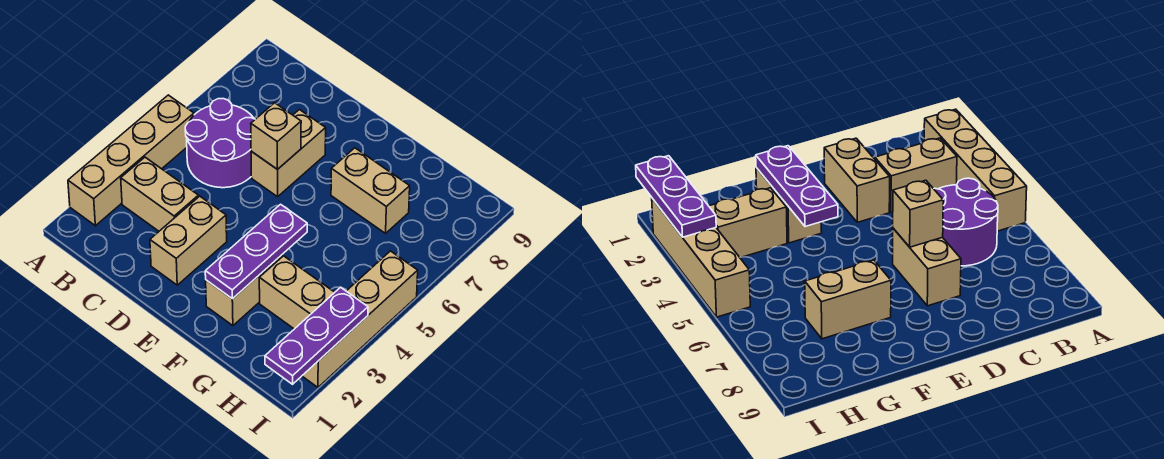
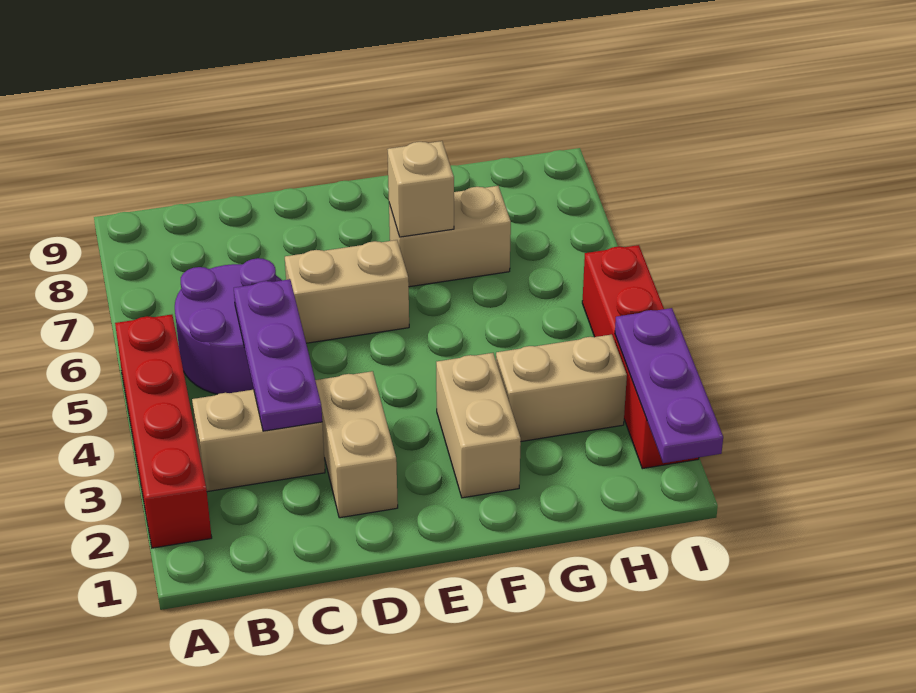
tan 1x4 brick [68,95,194,226] -> red 1x4 brick [115,315,212,548]
tan 1x2 brick [251,110,326,197] -> tan 1x2 brick turned to [285,240,409,343]
tan 1x1 brick [251,103,301,169] -> tan 1x1 brick moved to [388,141,454,237]
purple 1x3 plate [205,204,307,299] -> purple 1x3 plate moved to [234,279,322,431]
tan 1x4 brick [302,251,418,387] -> red 1x4 brick [582,245,699,469]

